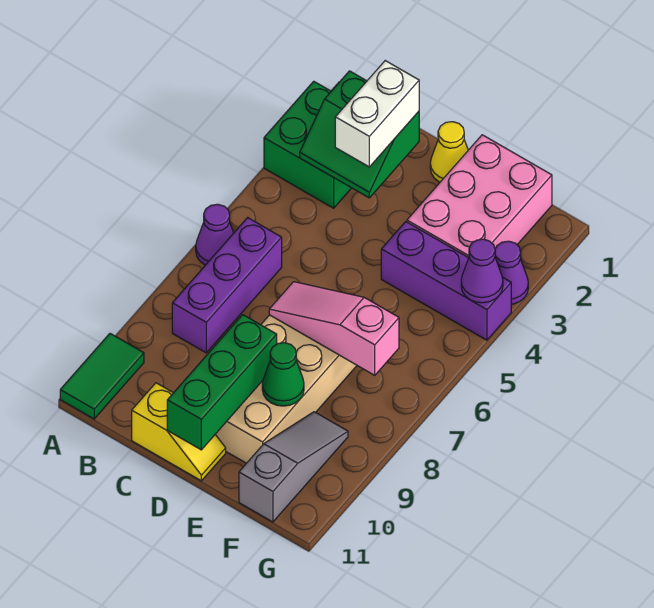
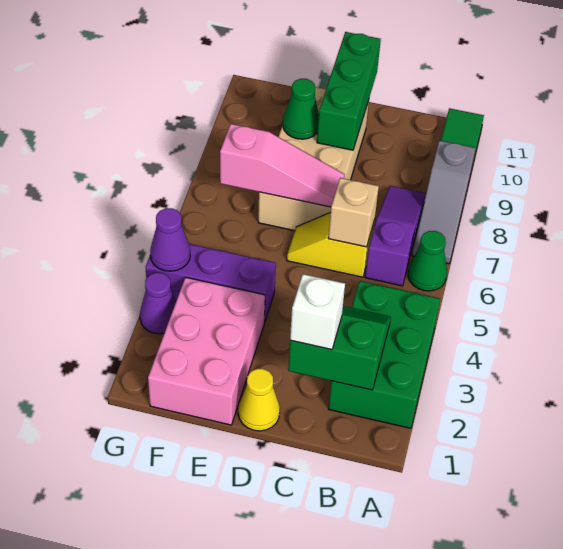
green 2x2 brick [264,81,351,208] -> green 2x3 brick [329,281,440,428]
purple 1x1 cone [196,204,233,265] -> green 1x1 cone [408,231,447,291]
purple 1x3 brick [172,218,282,353] -> purple 1x3 slope [365,186,426,286]
white 1x2 brick [335,61,419,167] -> white 1x1 brick [290,274,345,350]
none -> tan 1x1 brick [328,178,379,247]
yellow 1x2 slope [132,383,226,481] -> yellow 1x2 slope moved to [287,212,375,277]
grey 1x3 slope [239,412,348,522] -> grey 1x3 slope moved to [412,140,475,264]

